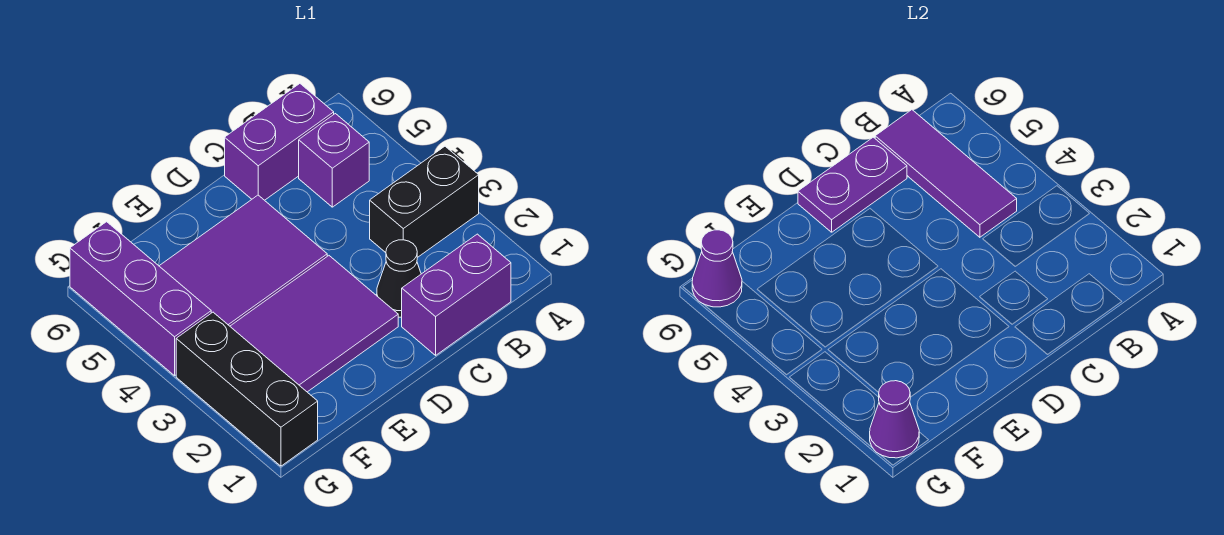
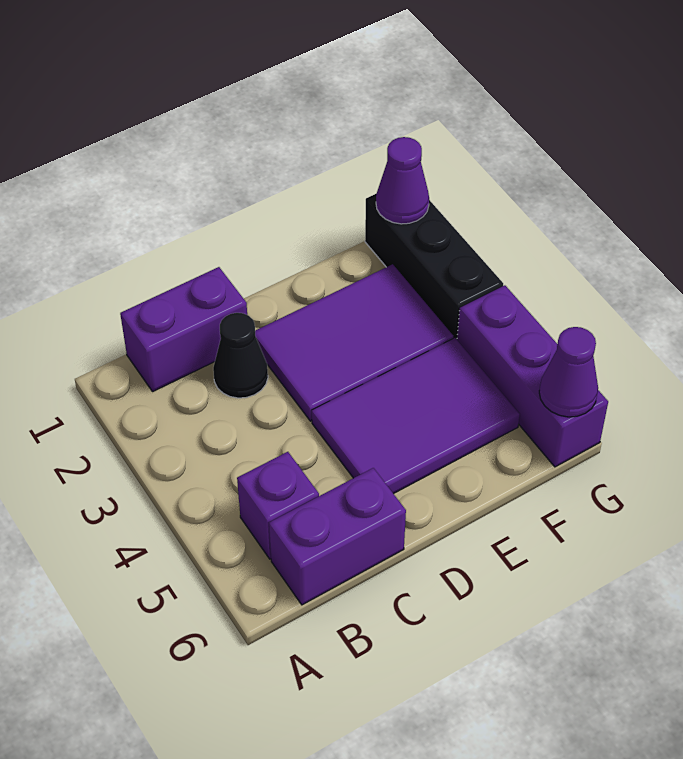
black 1x2 brick [370,146,479,258] -> none
purple 1x3 tile [875,110,1017,237] -> none
purple 1x2 plate [798,137,907,232] -> none

